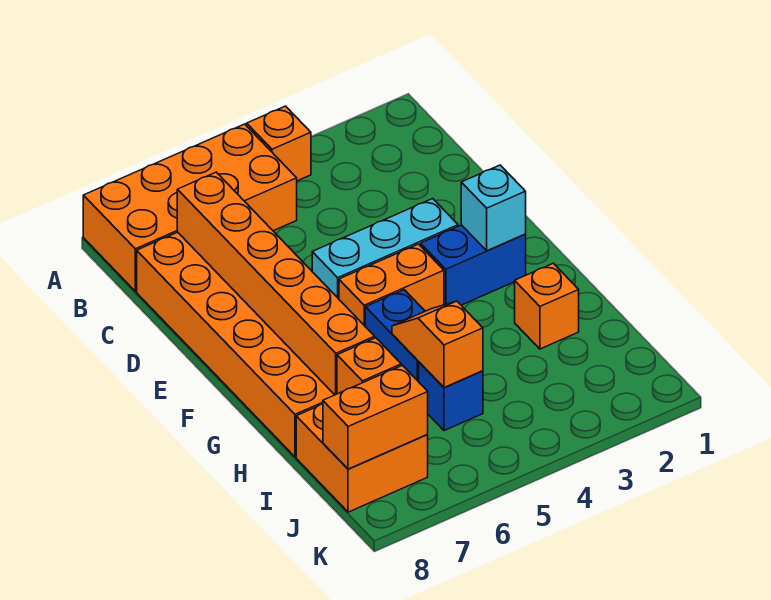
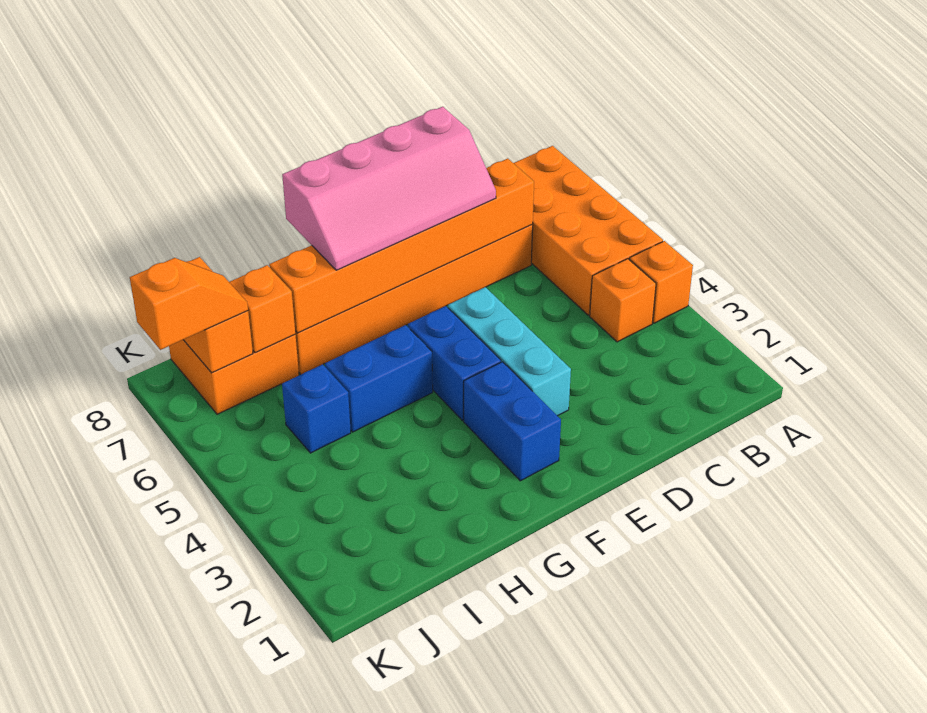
none -> pink 2x4 slope [282,107,496,270]
cyan 1x1 brick [461,165,526,251] -> none
orange 1x2 brick [339,244,444,326] -> blue 1x2 brick [407,306,501,420]
orange 1x1 brick [515,263,579,349] -> orange 1x1 brick moved to [590,259,656,342]
orange 1x2 slope [392,301,483,388] -> orange 1x2 slope moved to [130,258,248,350]

